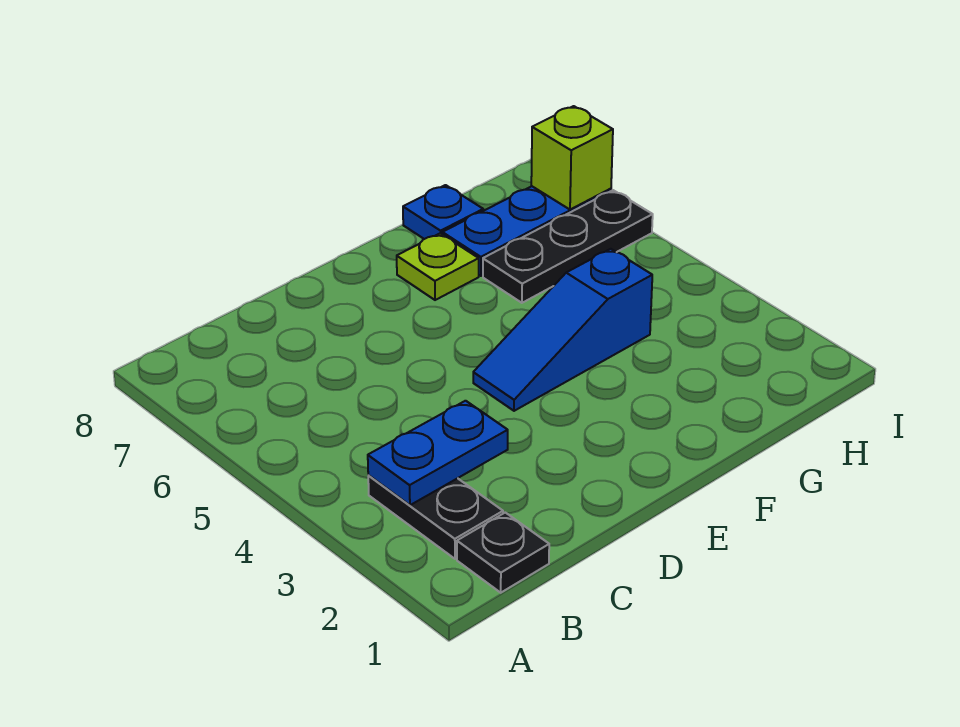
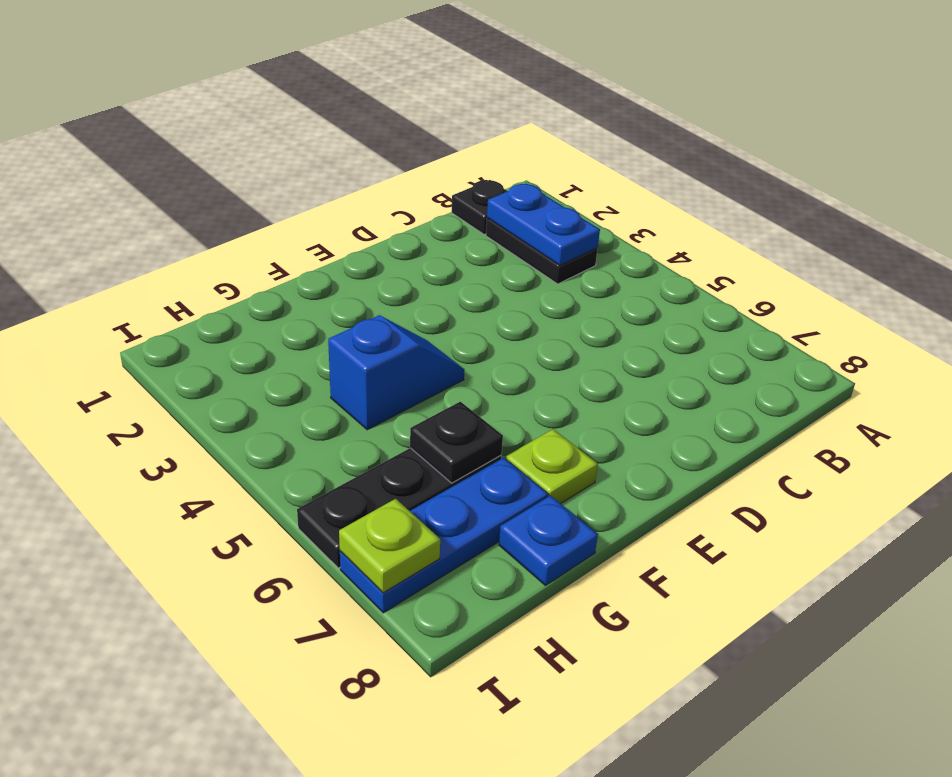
blue 1x2 plate [368,401,508,505] -> blue 1x2 plate turned to [487,184,600,265]
blue 1x3 slope [473,249,652,411] -> blue 1x2 slope [328,315,465,430]
none -> black 1x1 plate [410,402,503,483]
lime 1x1 brick [531,106,613,210] -> lime 1x1 plate [339,499,440,593]

